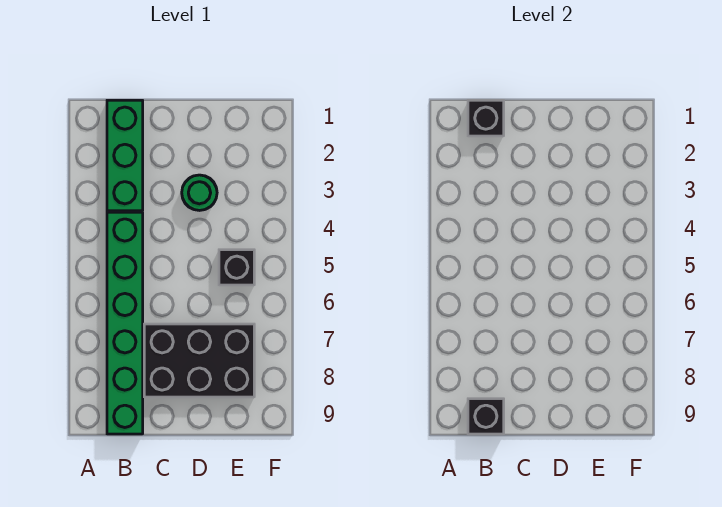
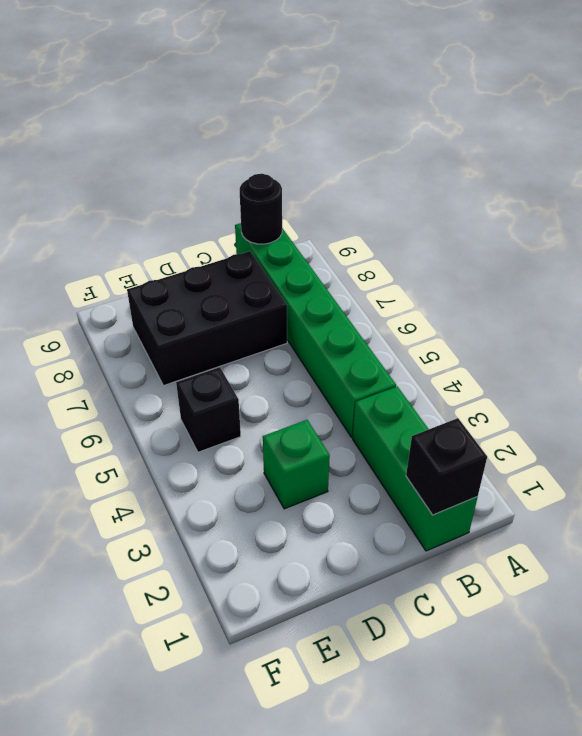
black 1x1 brick [468,399,504,434] -> black 1x1 round brick [240,174,282,244]
green 1x1 round brick [182,175,217,210] -> green 1x1 brick [263,420,330,509]

